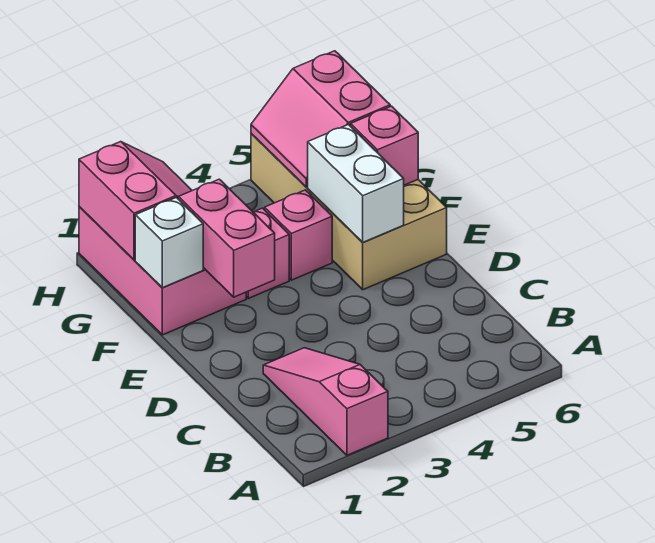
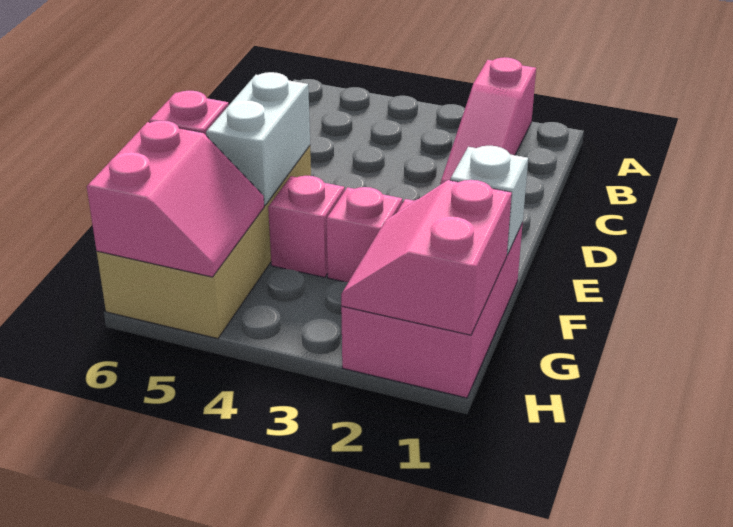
pink 1x2 brick [178,179,275,297] -> none

